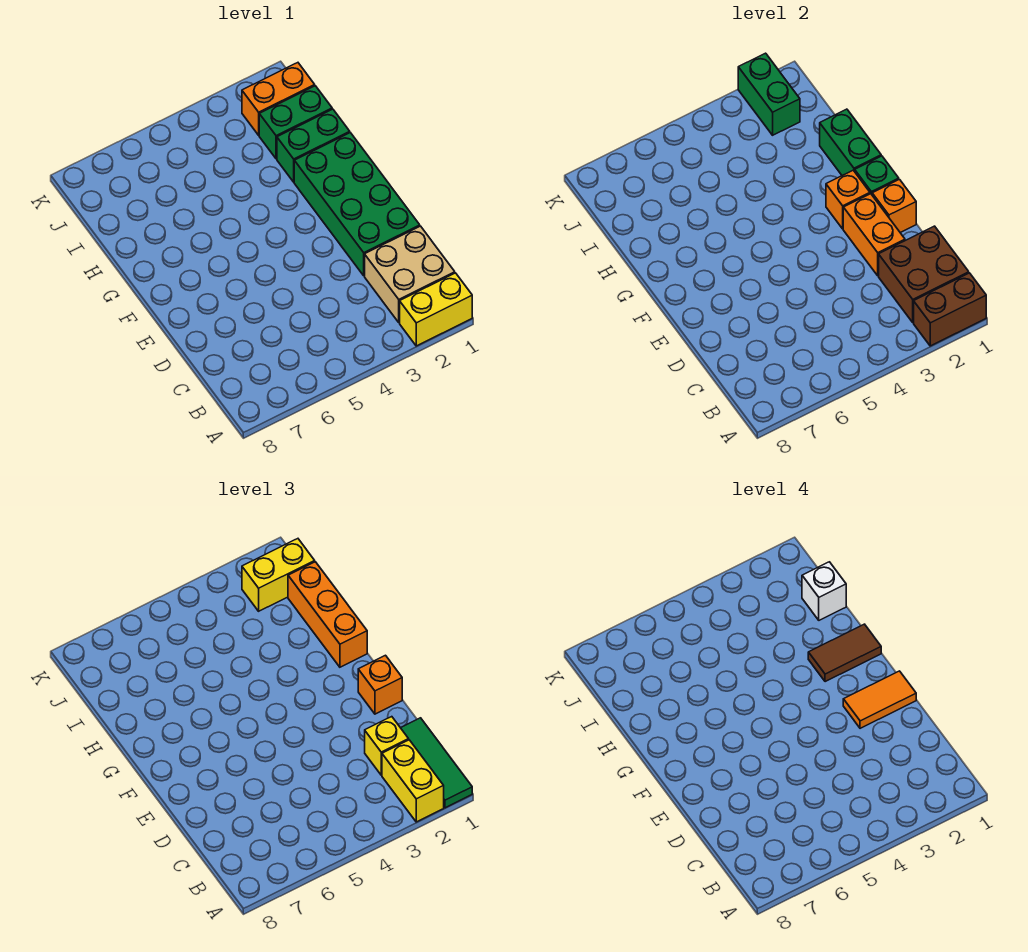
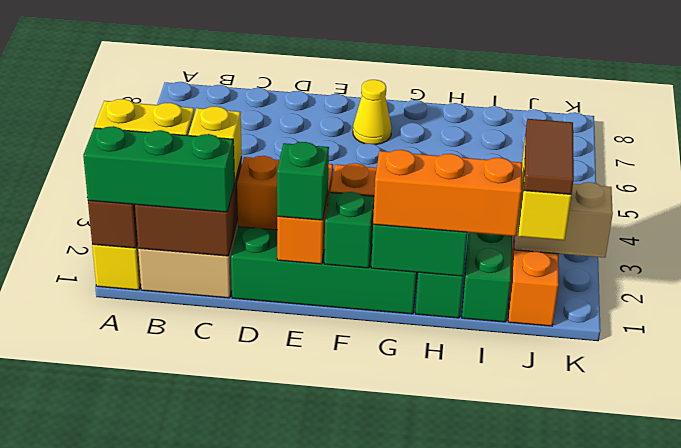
green 1x3 tile [401,718,472,808] -> green 1x3 brick [83,126,234,212]
orange 1x1 brick [358,655,402,714] -> green 1x1 brick [277,142,329,220]
orange 1x2 tile [843,671,916,728] -> none
none -> yellow 1x1 cone [353,80,392,145]
brown 1x2 tile [808,624,881,682] -> brown 1x2 tile moved to [524,119,574,194]
white 1x1 brick [802,562,846,620] -> none
green 1x2 brick [738,53,800,135] -> tan 1x2 brick [514,182,613,258]

